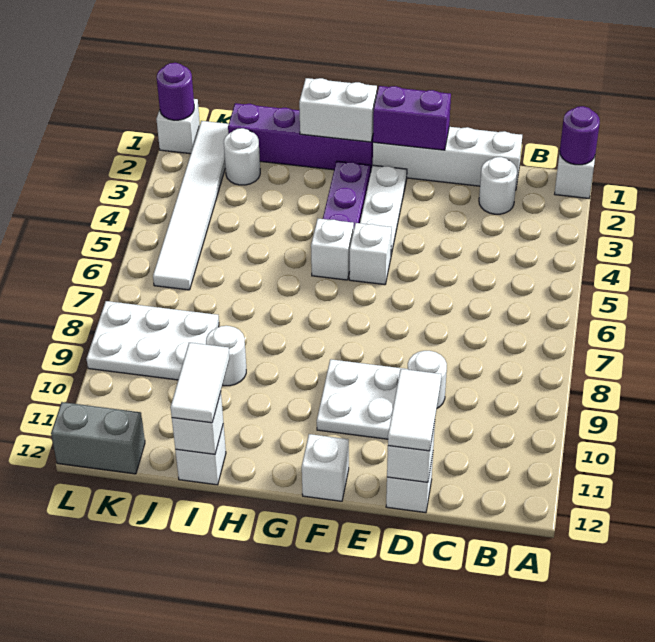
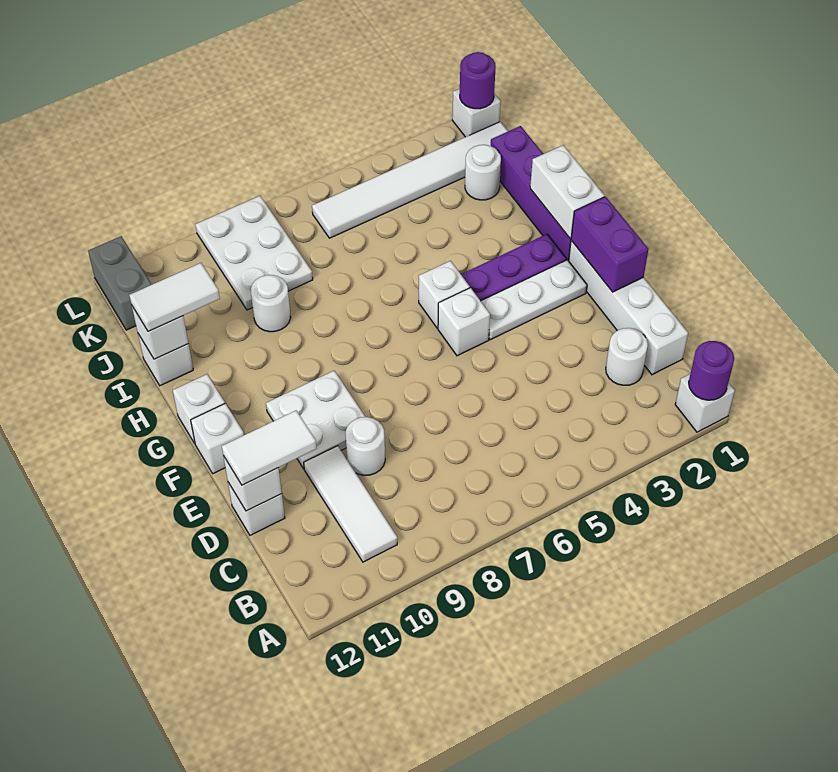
none -> white 1x3 tile [304,446,397,562]
none -> white 1x1 brick [173,374,225,443]

